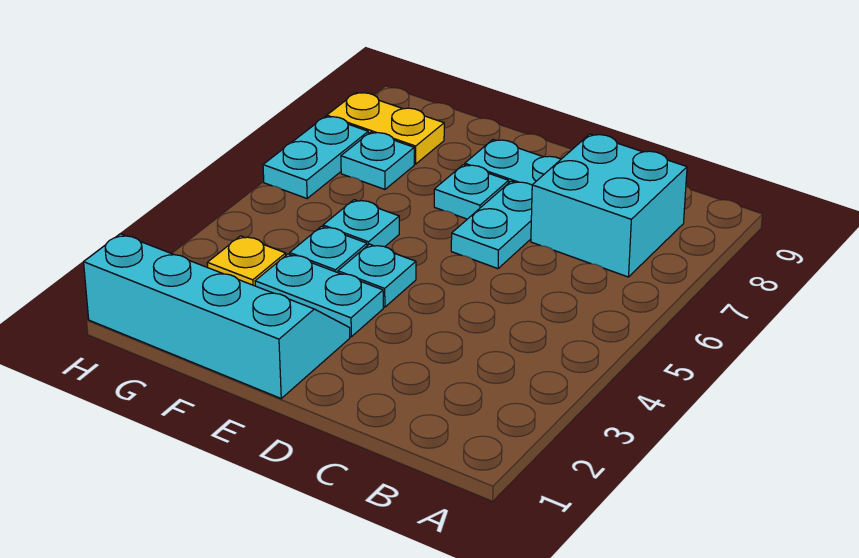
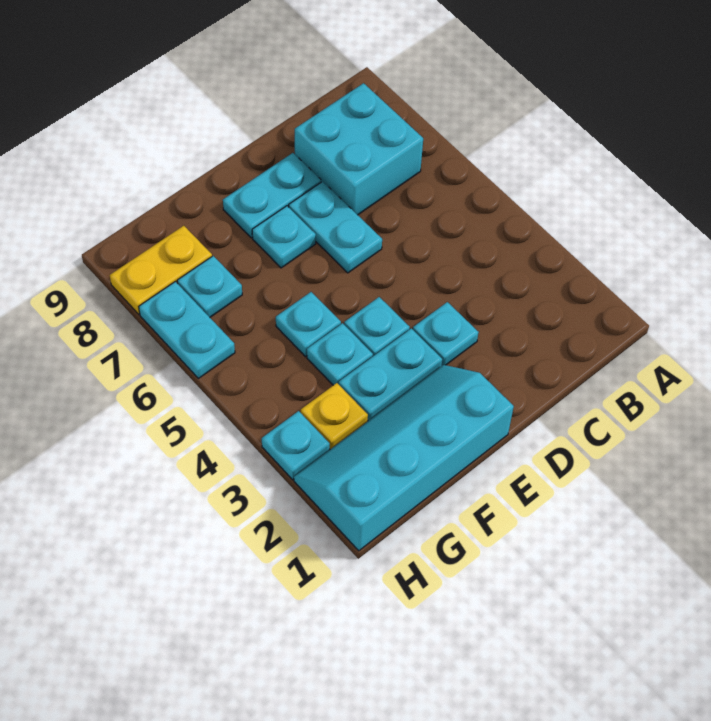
none -> cyan 1x1 plate [413,302,479,365]
none -> cyan 1x1 plate [262,411,330,480]

